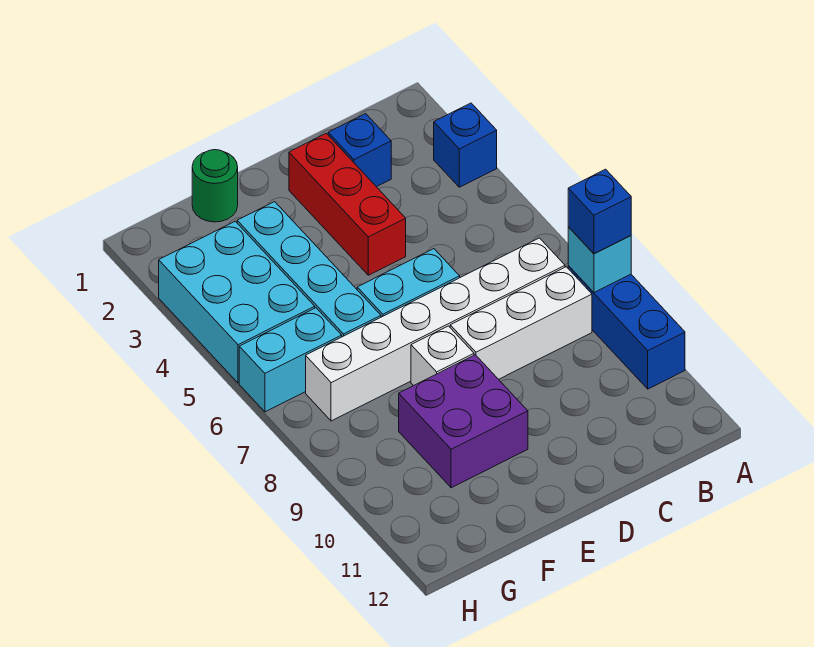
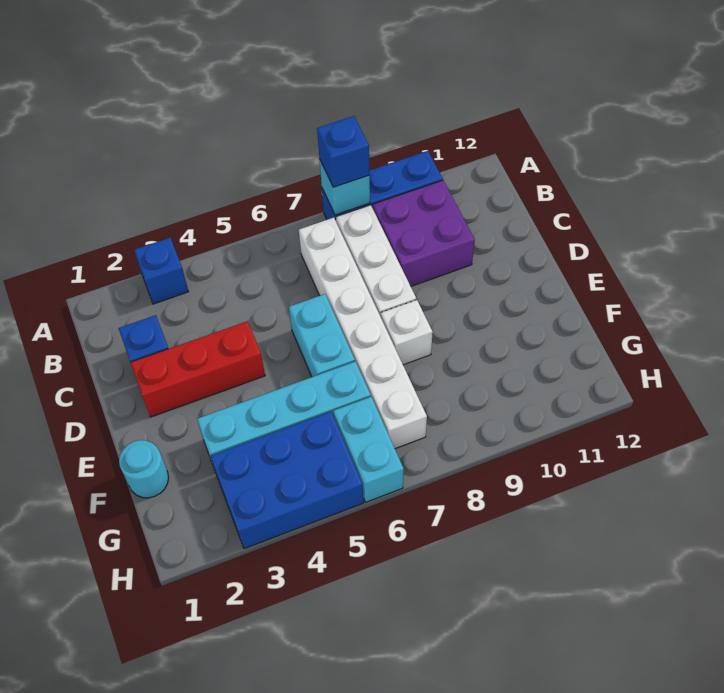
purple 2x2 brick [399,355,528,488] -> purple 2x2 brick moved to [373,180,475,286]
green 1x1 round brick [192,150,238,222] -> cyan 1x1 round brick [119,440,169,498]
cyan 2x3 brick [159,221,315,383] -> blue 2x3 brick [211,412,363,549]

